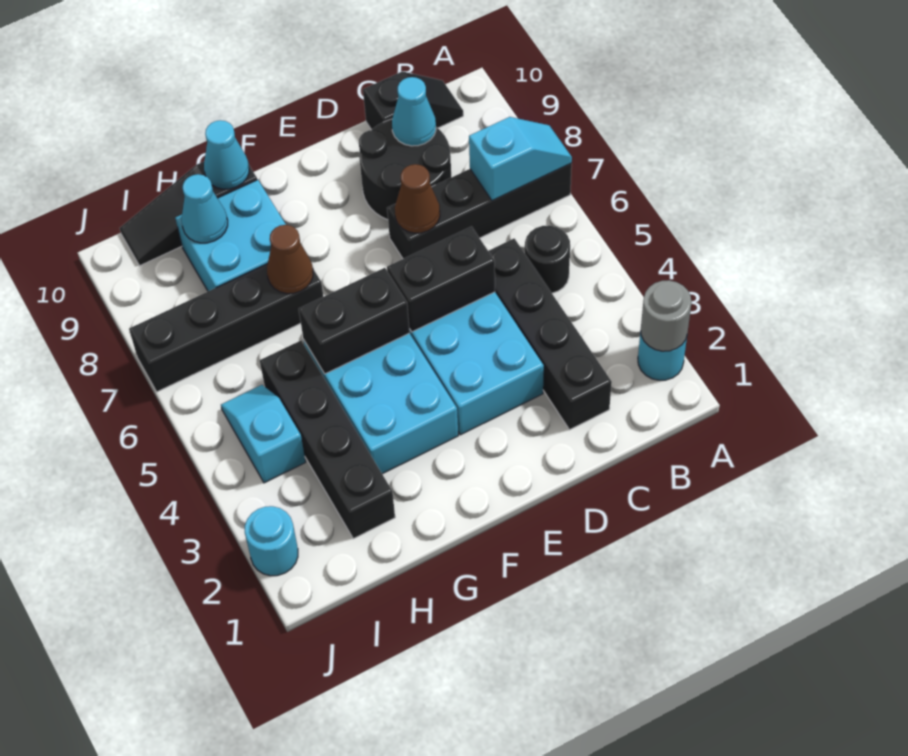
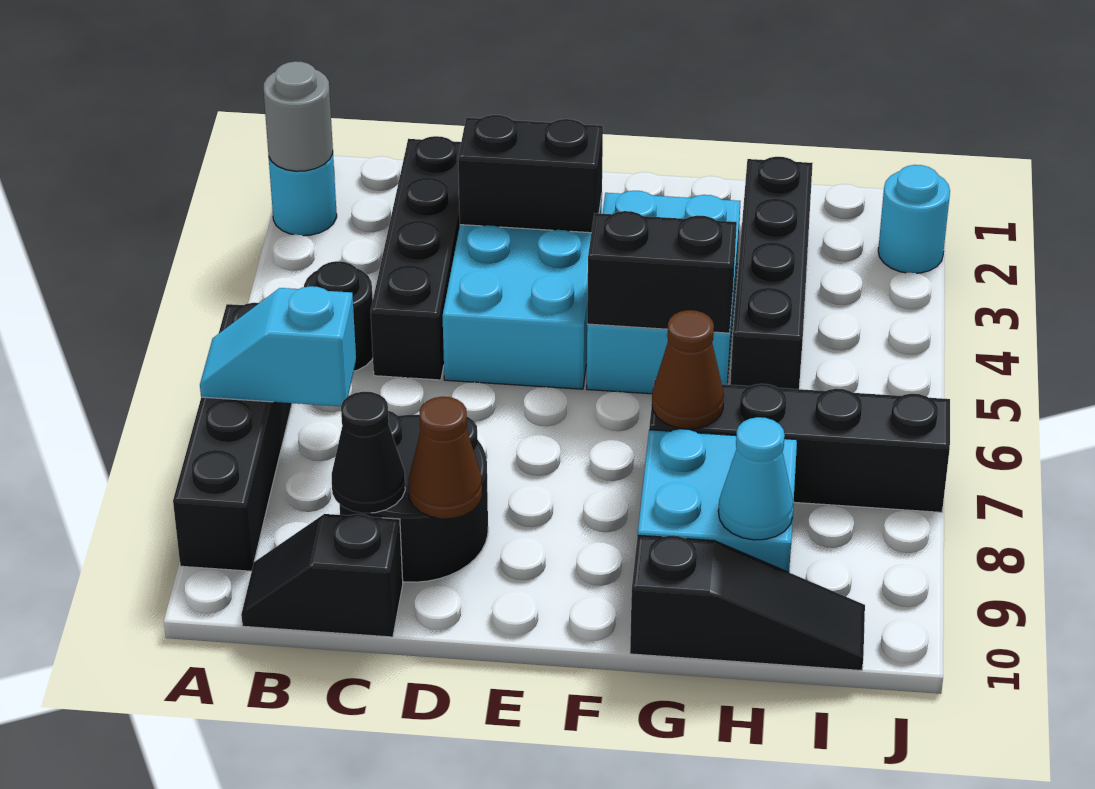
black 1x4 brick [387,163,572,259] -> black 1x4 brick turned to [173,303,292,571]
cyan 1x1 cone [392,77,436,146] -> black 1x1 cone [332,392,405,513]
black 1x2 brick [387,227,495,332] -> black 1x2 brick moved to [458,115,603,233]
brown 1x1 cone [395,164,440,233] -> brown 1x1 cone moved to [408,397,482,518]
cyan 1x1 cone [204,120,249,189] -> none
cyan 1x2 slope [221,385,306,483] -> none

